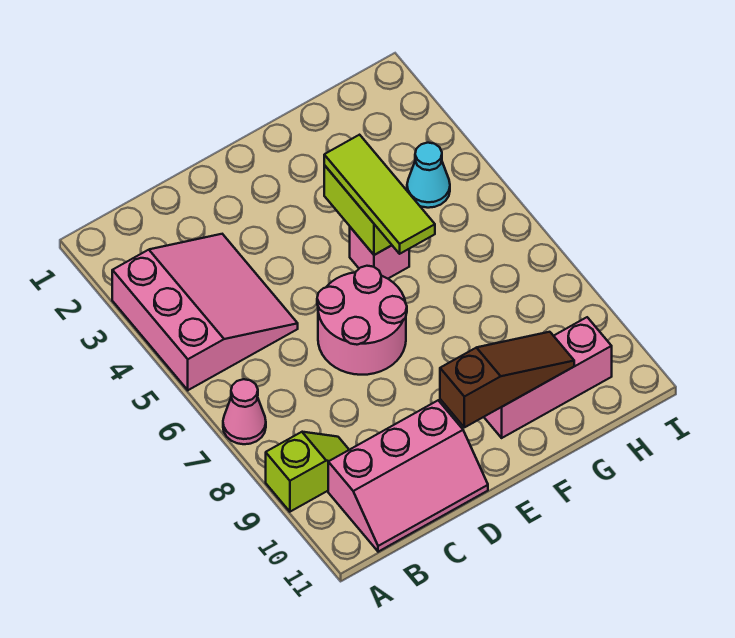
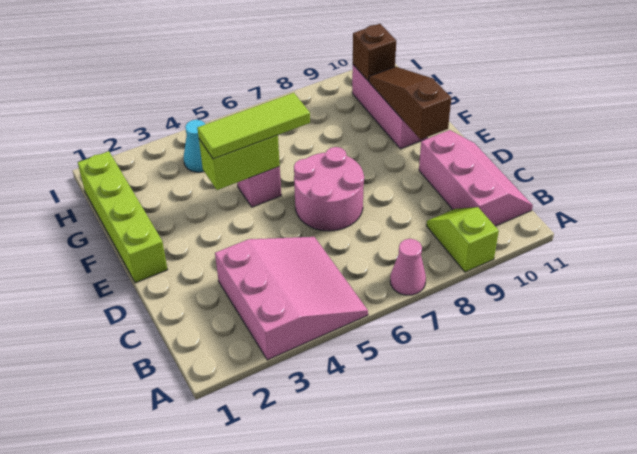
pink 3x3 slope [112,234,298,390] -> pink 3x3 slope turned to [215,237,368,360]
none -> lime 1x4 brick [78,151,168,283]
none -> brown 1x1 brick [353,24,396,81]

